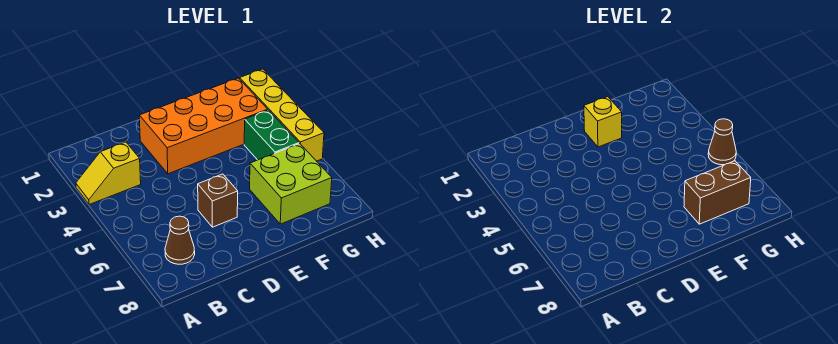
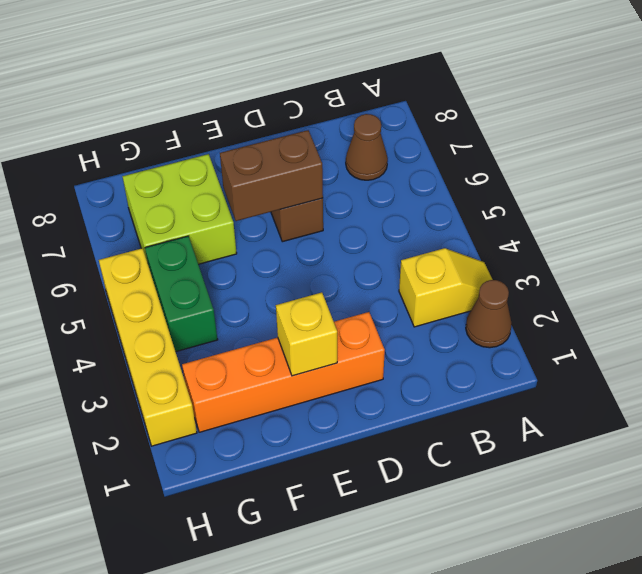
orange 2x4 brick [139,78,268,174] -> orange 1x4 brick [182,312,385,432]
brown 1x2 brick [684,161,751,224] -> brown 1x2 brick moved to [220,130,323,221]
brown 1x1 cone [708,119,736,165] -> brown 1x1 cone moved to [466,280,512,348]

